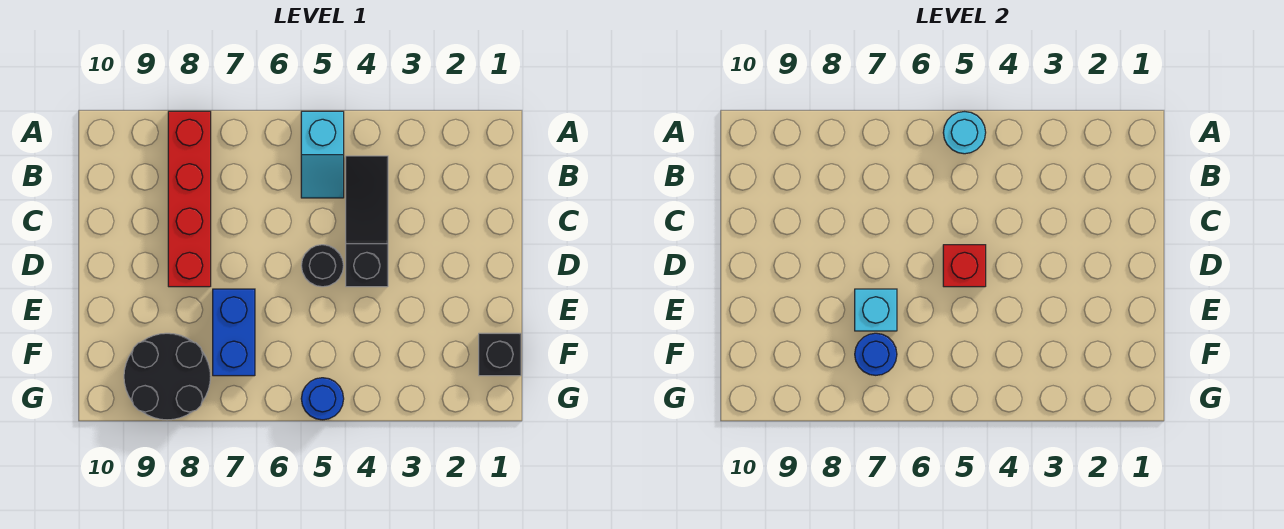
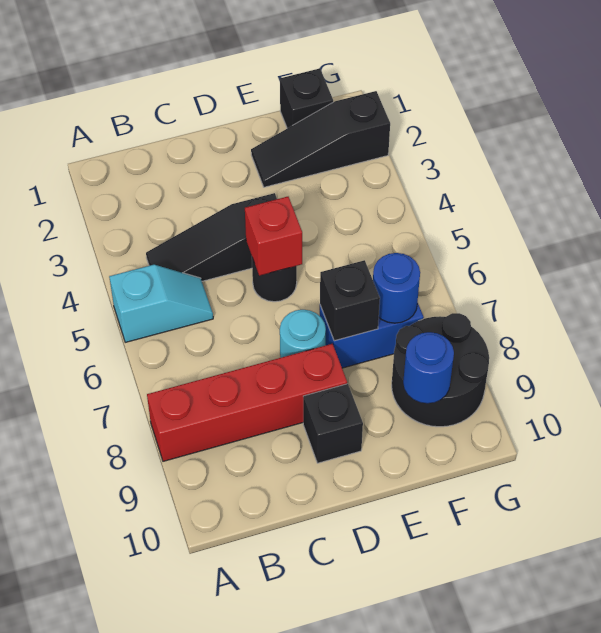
cyan 1x1 round brick [943,112,986,154] -> cyan 1x1 round brick moved to [280,310,326,358]
none -> black 1x1 brick [303,384,363,463]
none -> black 1x3 slope [251,91,390,187]
cyan 1x1 brick [855,289,897,331] -> black 1x1 brick [320,260,380,341]
blue 1x1 round brick [301,378,344,420] -> blue 1x1 round brick moved to [403,332,454,403]

